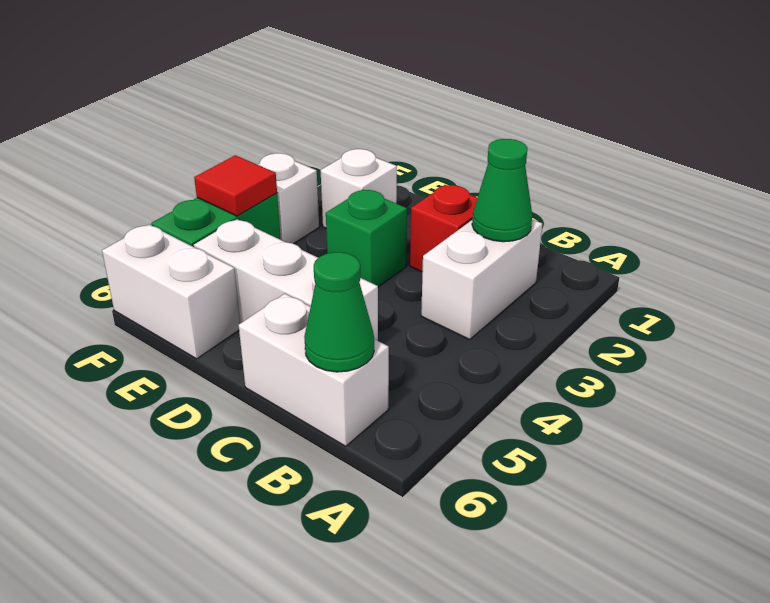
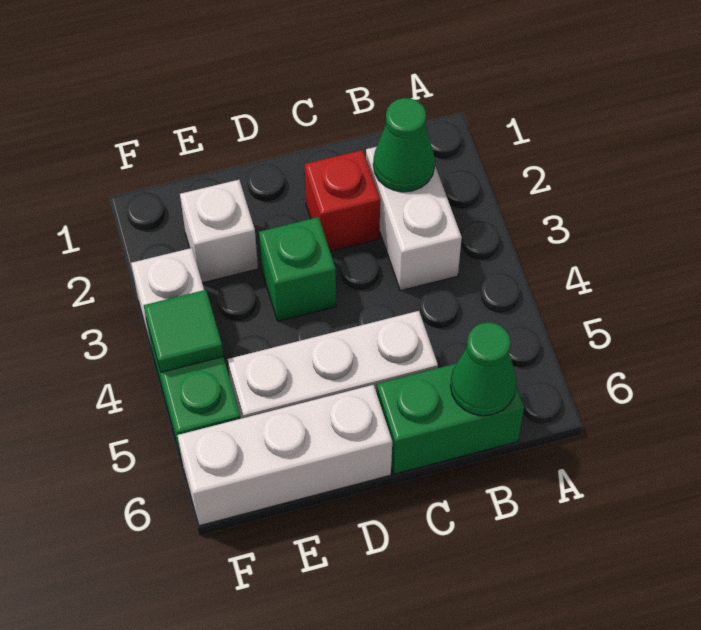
white 1x2 brick [239,294,389,446] -> green 1x2 brick [377,363,524,474]
white 1x2 brick [102,224,240,359] -> white 1x3 brick [177,385,392,526]
red 1x1 tile [194,155,277,216] -> green 1x1 tile [144,290,223,372]

